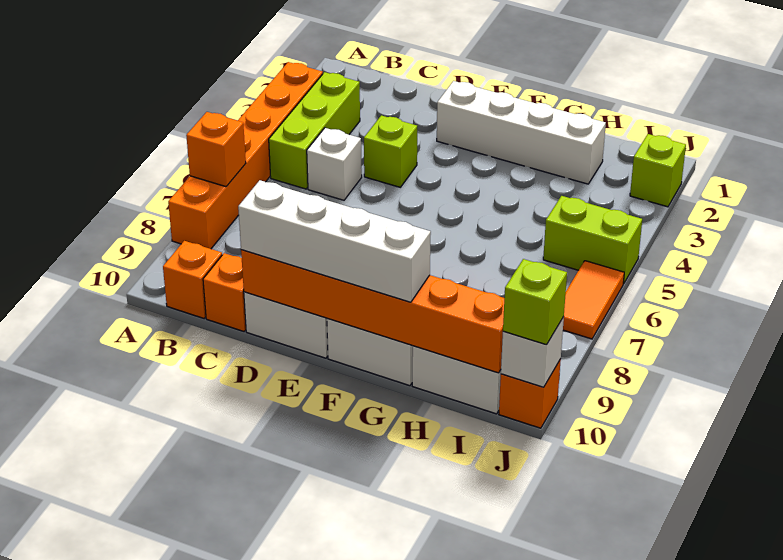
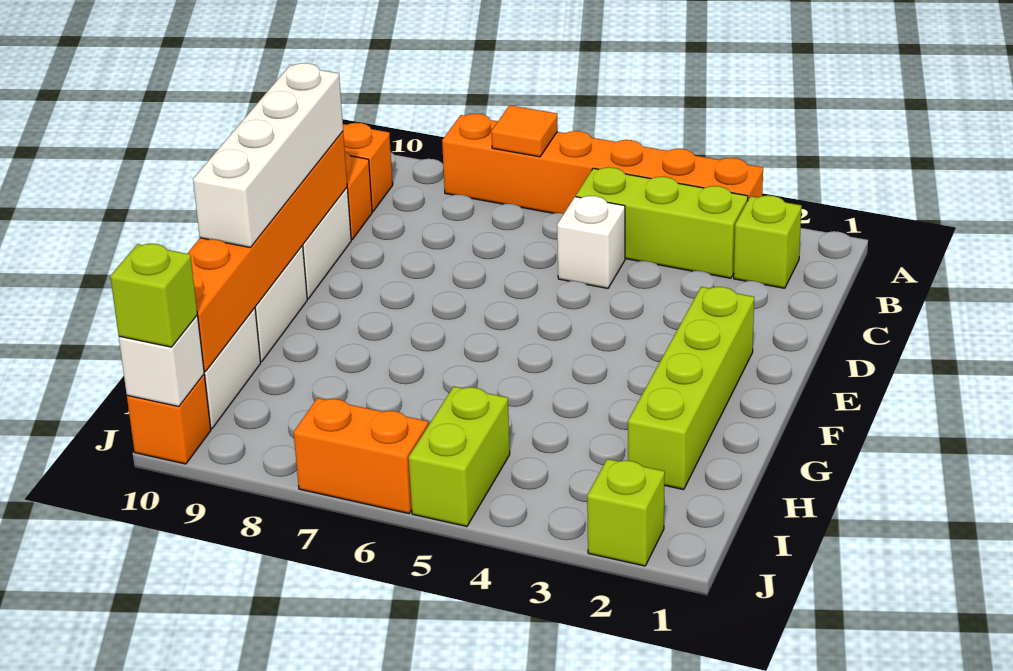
orange 1x1 brick [186,112,246,187] -> orange 1x1 tile [491,105,558,157]
lime 1x1 brick [364,115,417,187] -> lime 1x1 brick moved to [734,195,801,288]
white 1x4 brick [437,81,606,184] -> lime 1x4 brick [628,287,754,489]
orange 1x2 tile [563,261,624,339] -> orange 1x2 brick [294,398,428,514]

